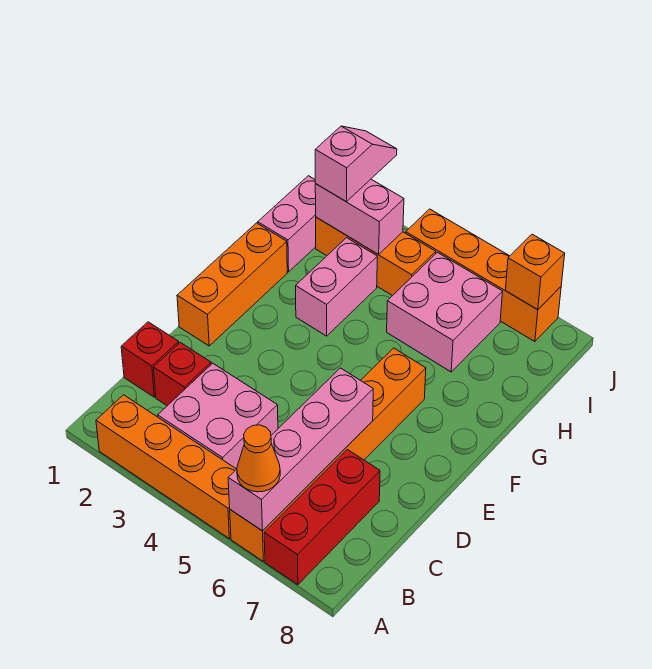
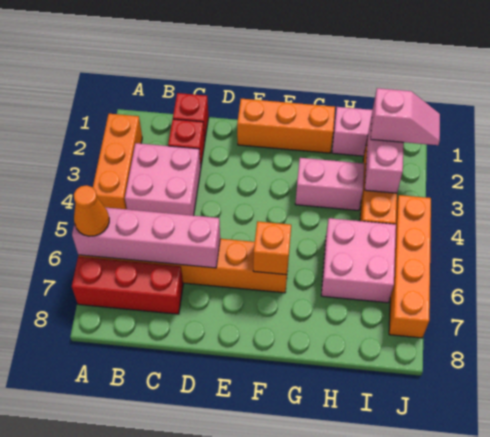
orange 1x4 brick [96,395,236,539] -> orange 1x3 brick [93,114,142,209]
orange 1x1 brick [505,234,565,310] -> orange 1x1 brick moved to [253,221,291,275]

